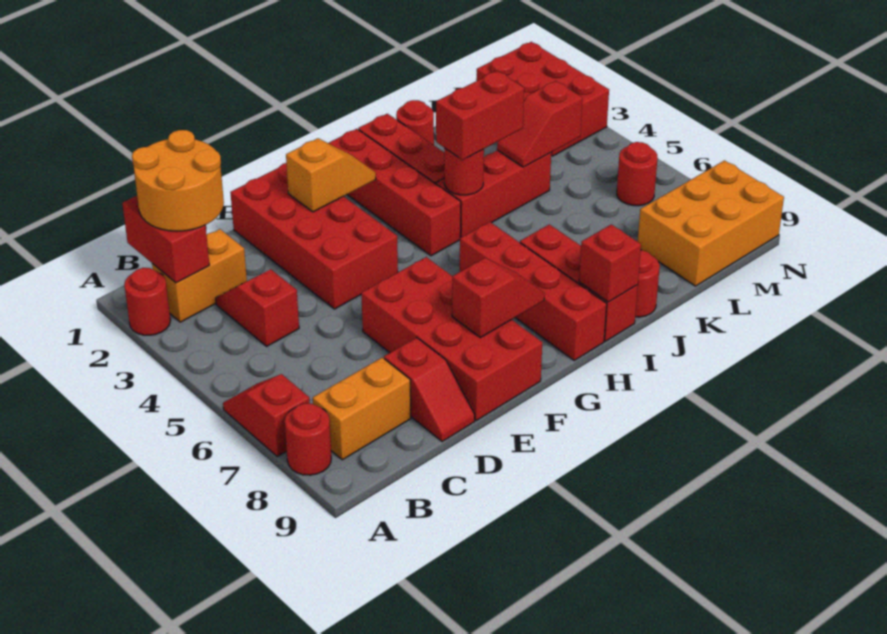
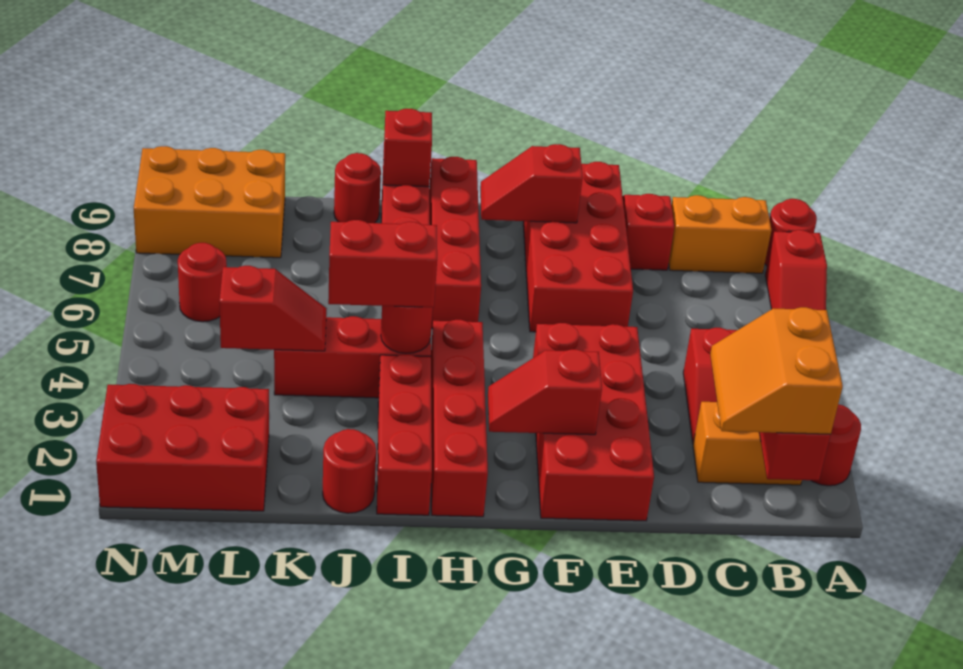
orange 2x2 round brick [132,130,224,231] -> orange 2x2 slope [710,307,843,434]
orange 1x2 slope [286,138,376,212] -> red 1x2 slope [488,349,602,435]
red 2x3 brick [476,42,609,156] -> red 2x3 brick turned to [96,384,269,511]

